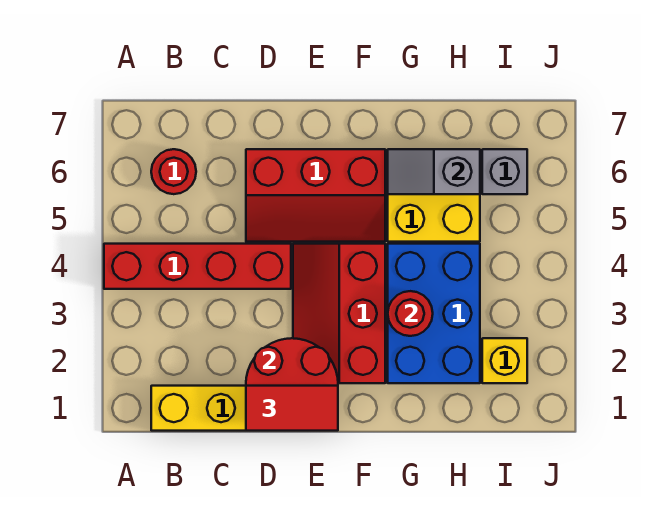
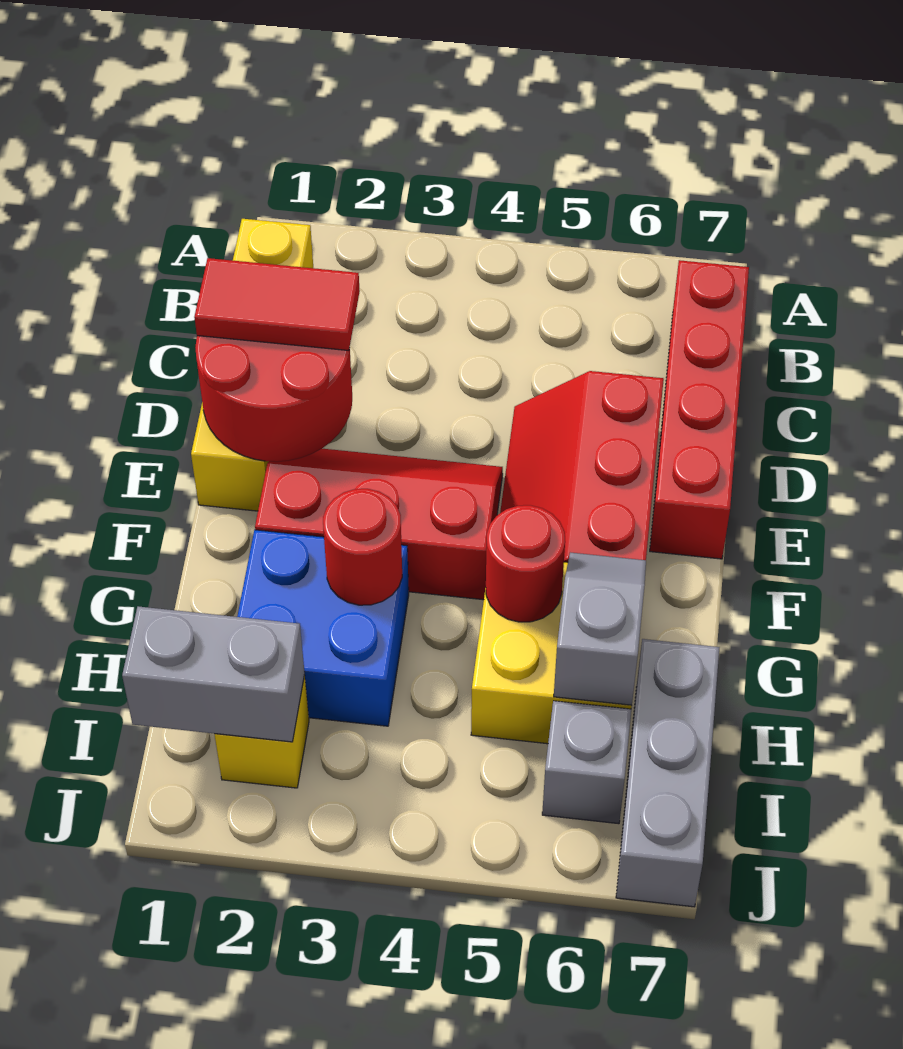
red 1x4 brick [104,244,291,289] -> red 1x4 brick moved to [650,260,749,559]
red 1x1 round brick [151,149,196,194] -> red 1x1 round brick moved to [486,505,565,622]
red 1x2 tile [246,386,338,431] -> red 1x2 tile turned to [194,258,360,351]
blue 2x3 brick [388,244,480,383] -> blue 2x2 brick [237,530,409,726]
none -> grey 1x3 brick [616,639,719,907]
none -> grey 1x2 brick [122,606,305,742]

